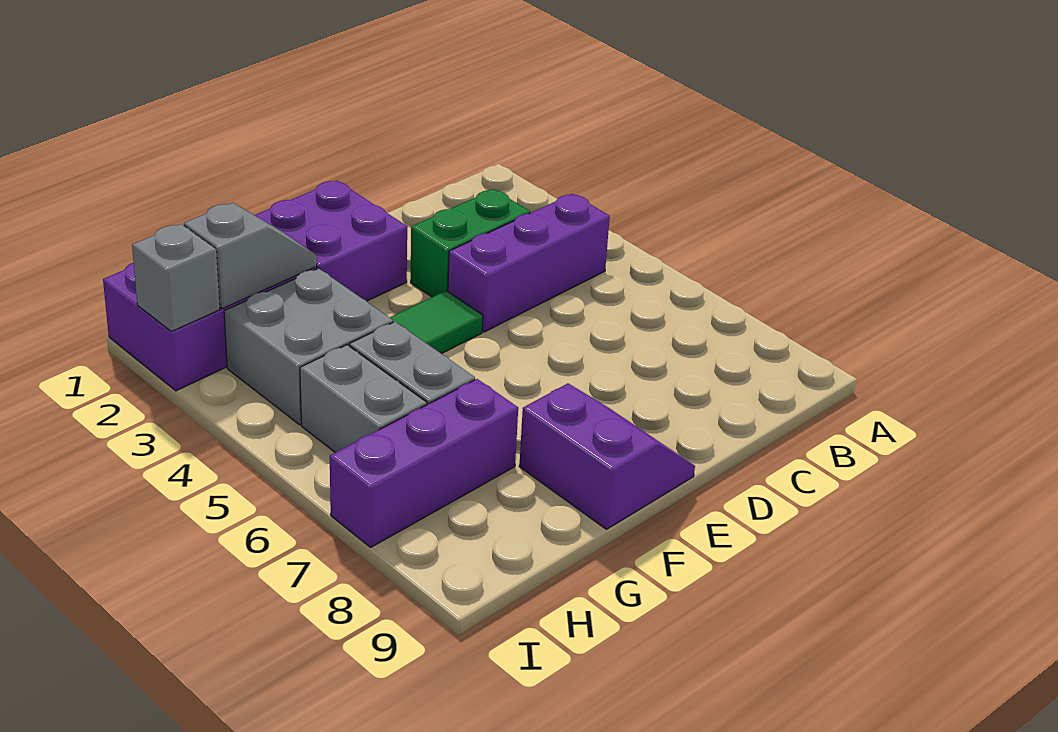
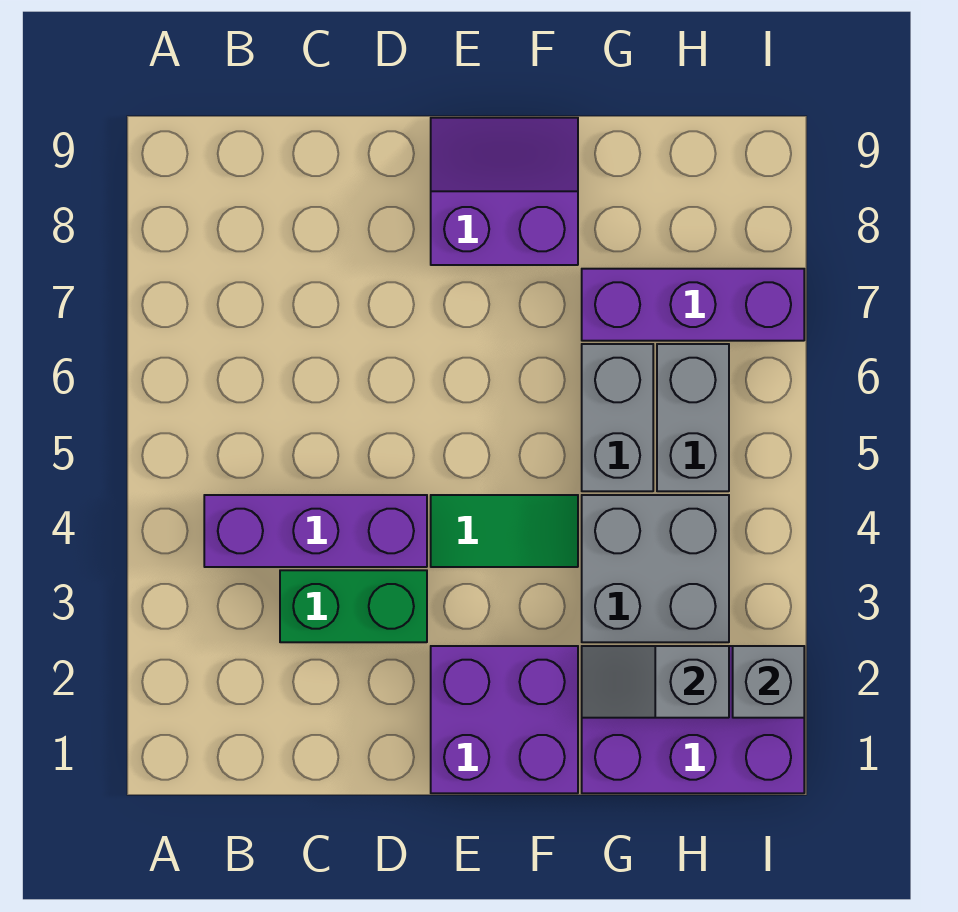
purple 2x2 slope [519,383,695,529] -> purple 2x2 slope turned to [431,118,578,265]

